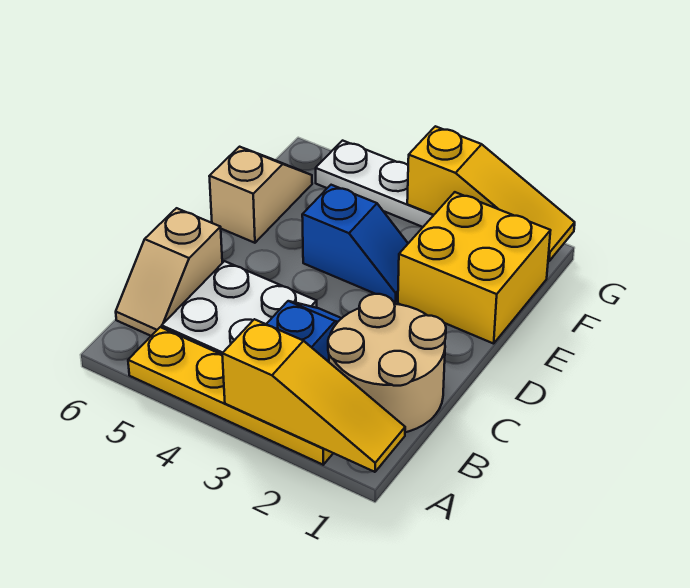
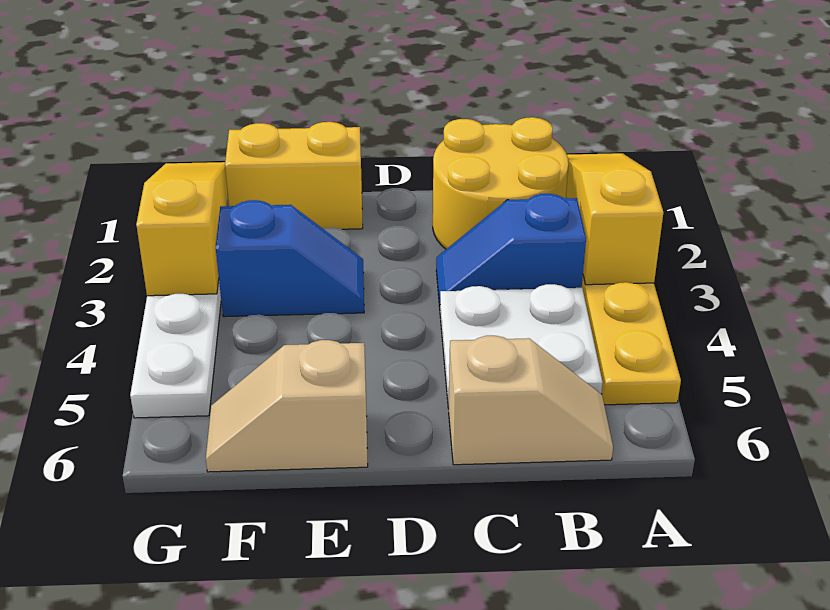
tan 2x2 round brick [328,294,446,432] -> yellow 2x2 round brick [433,117,568,249]
yellow 2x2 brick [398,192,551,344] -> yellow 1x2 brick [225,122,363,229]
blue 1x2 slope [302,185,408,302] -> blue 1x2 slope turned to [216,200,364,317]

